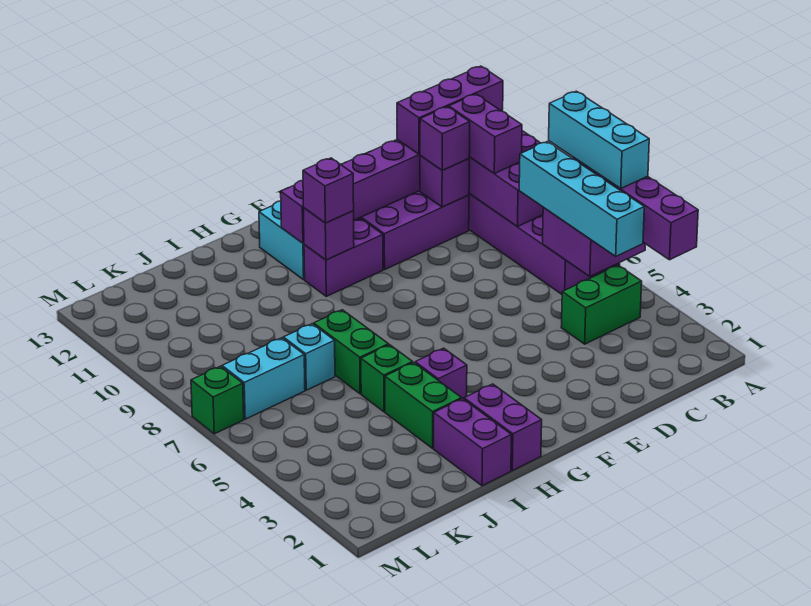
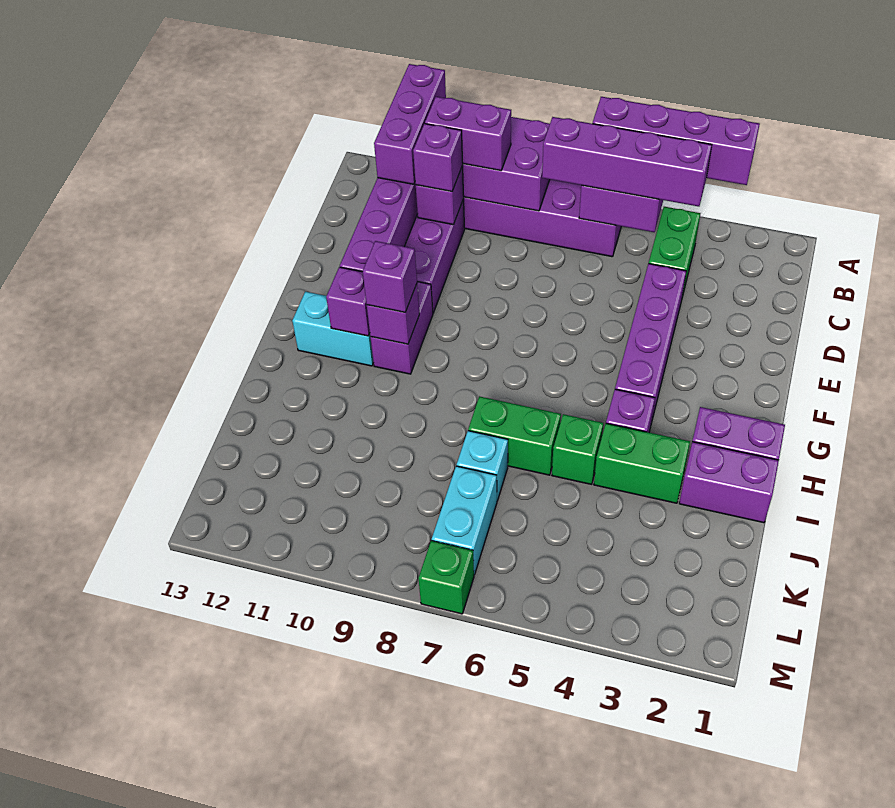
cyan 1x3 brick [549,91,649,189] -> none
cyan 1x4 brick [519,142,644,256] -> purple 1x4 brick [542,117,712,206]
none -> purple 1x4 brick [615,264,686,419]

